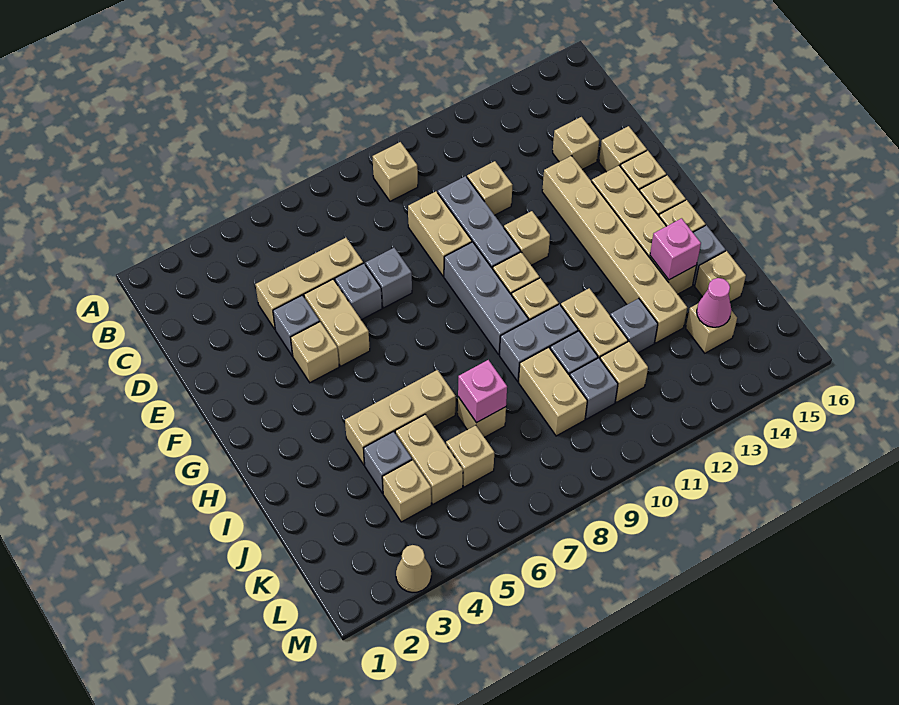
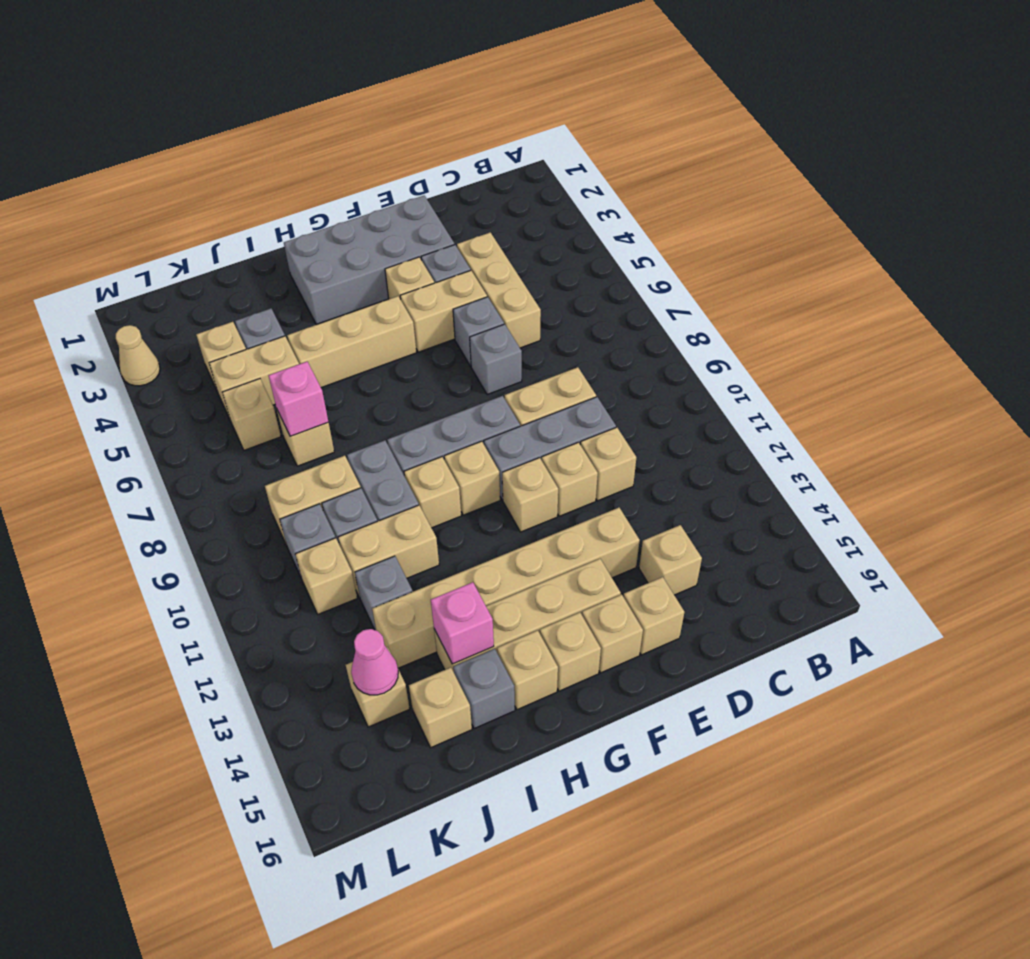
tan 1x1 brick [372,142,418,201] -> tan 1x1 brick moved to [542,442,598,516]
none -> grey 2x4 brick [284,196,455,325]
tan 1x3 brick [345,370,456,465] -> tan 1x3 brick turned to [287,296,416,388]

